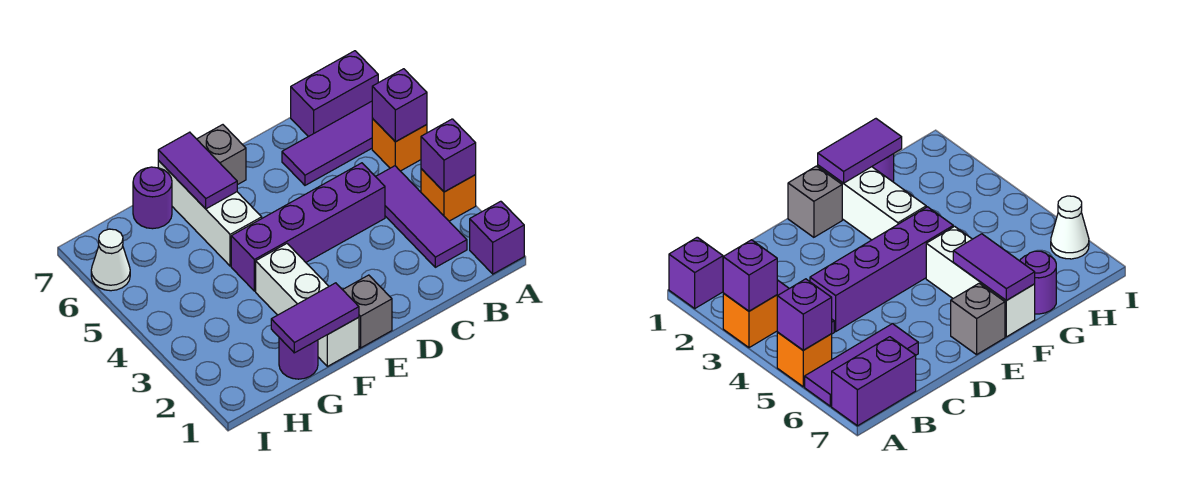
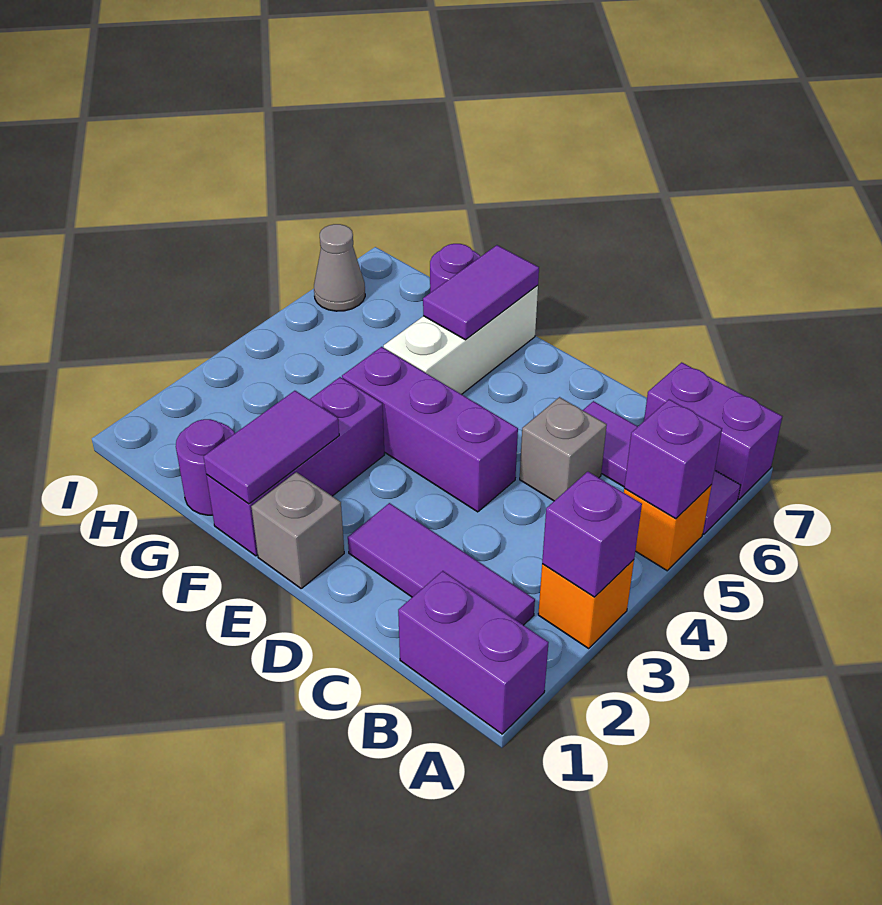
purple 1x1 brick [470,201,524,274] -> purple 1x2 brick [398,571,549,734]
purple 1x3 tile [376,166,467,267] -> purple 1x3 tile turned to [348,503,535,625]
purple 1x4 brick [231,163,385,291] -> purple 1x3 brick [342,347,518,512]
grey 1x1 brick [197,125,246,185] -> grey 1x1 brick moved to [520,397,607,501]
white 1x3 brick [256,244,359,366] -> purple 1x3 brick [206,377,384,556]
purple 1x2 tile [271,283,359,353] -> purple 1x2 tile turned to [203,391,339,504]
white 1x1 cone [91,229,130,291] -> grey 1x1 cone [314,224,365,311]

